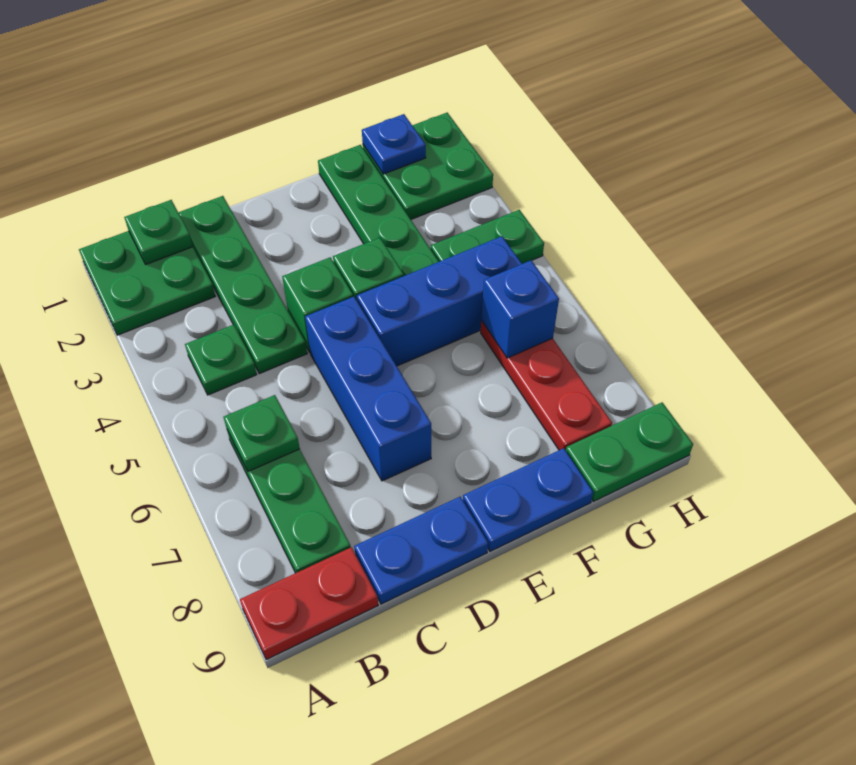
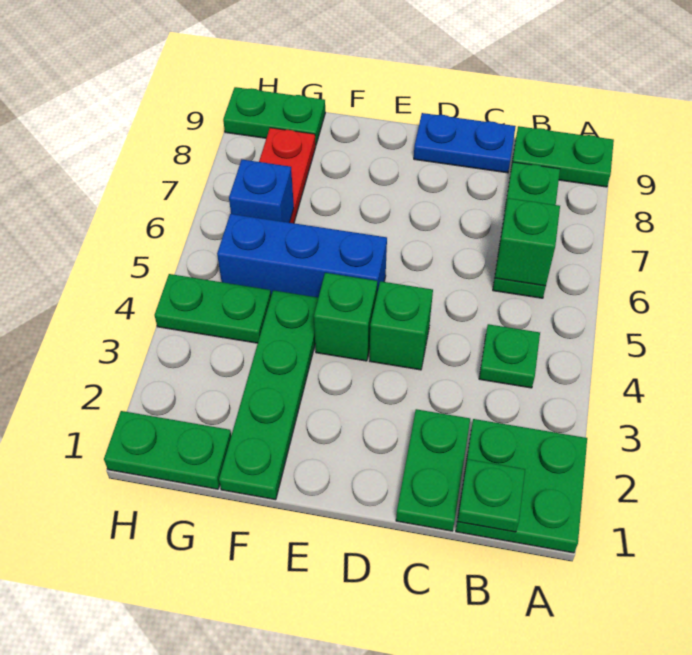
red 1x2 plate [240,547,378,660] -> green 1x2 plate [512,126,614,187]
green 1x1 plate [223,395,300,471] -> green 1x1 brick [495,198,560,286]
green 1x4 plate [178,196,307,374] -> green 1x2 plate [396,409,470,531]
blue 1x3 brick [305,296,431,481] -> none
blue 1x2 plate [463,448,593,551] -> none
green 2x2 plate [363,113,493,219] -> green 1x2 plate [104,411,231,489]
blue 1x1 plate [362,114,426,174] -> none

